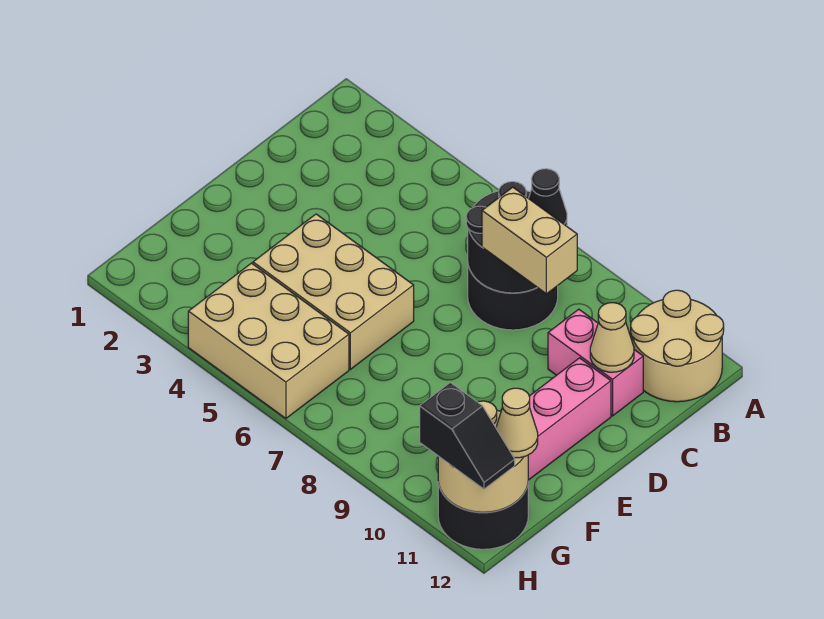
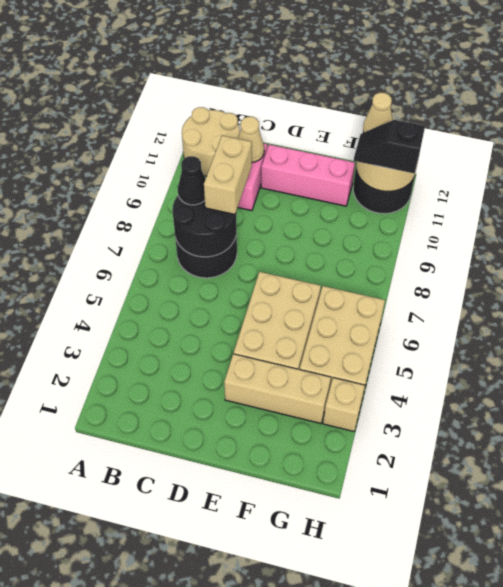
none -> tan 1x3 brick [224,354,331,423]
none -> tan 1x1 brick [323,378,365,431]
black 1x2 slope [420,383,515,489] -> black 1x2 slope turned to [354,120,425,173]

